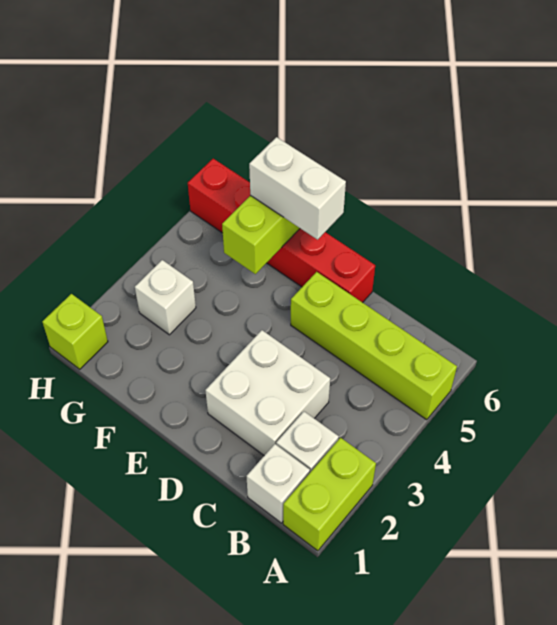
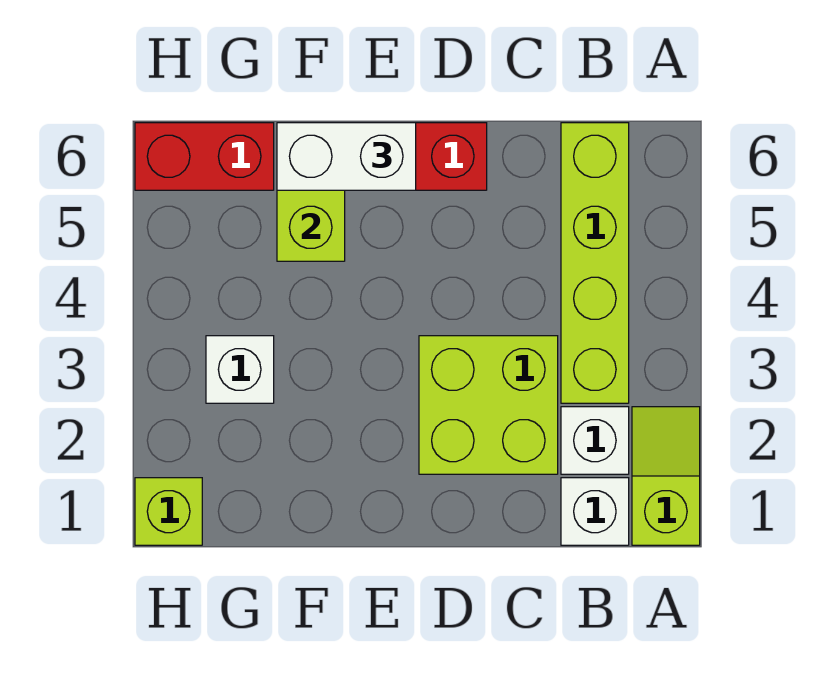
lime 1x2 brick [283,437,376,551] -> lime 1x2 slope [632,407,700,545]
lime 1x4 brick [291,272,457,420] -> lime 1x4 brick turned to [561,123,629,403]
white 2x2 brick [205,330,330,455] -> lime 2x2 brick [419,336,558,474]

